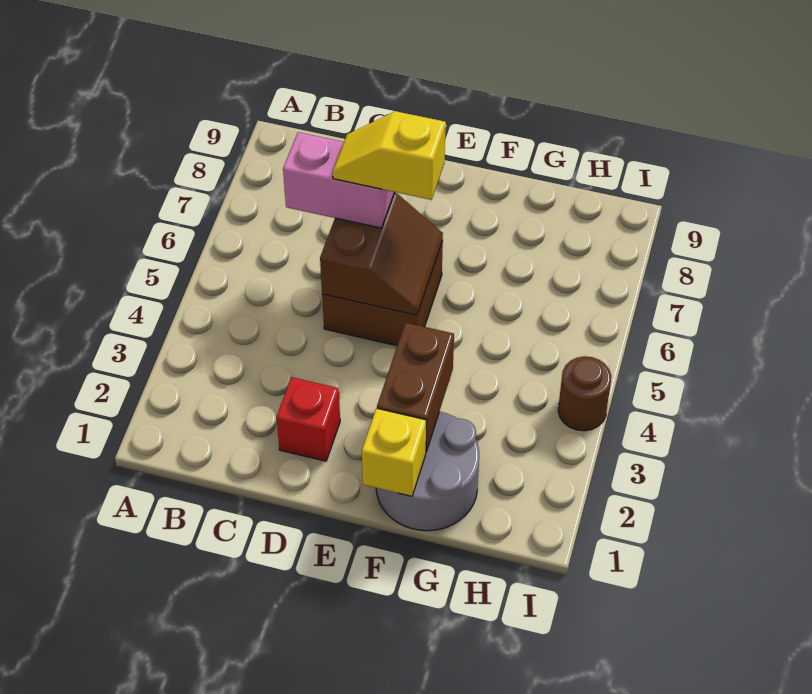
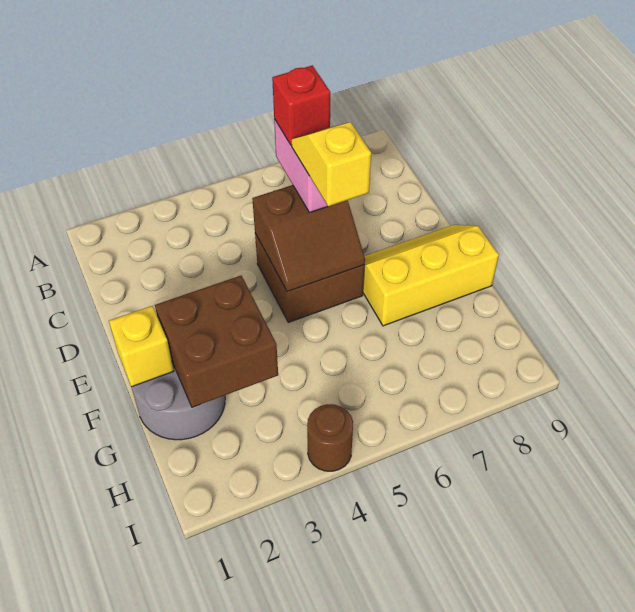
red 1x1 brick [276,377,340,461] -> red 1x1 brick moved to [272,65,331,145]
none -> yellow 2x3 slope [363,225,499,326]
brown 1x2 brick [377,323,454,452] -> brown 2x2 brick [155,276,278,407]

